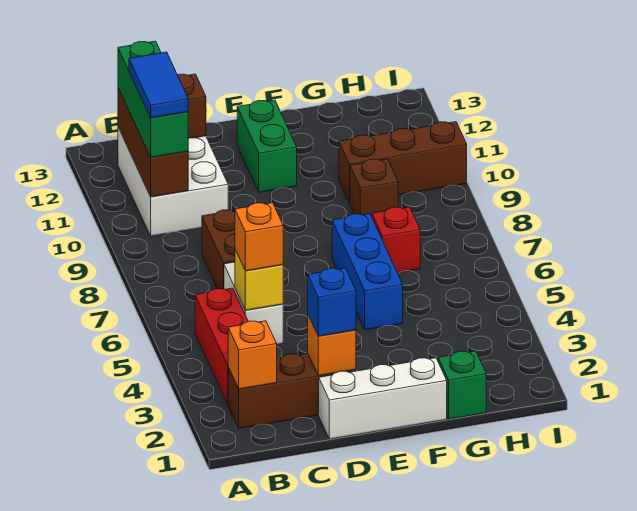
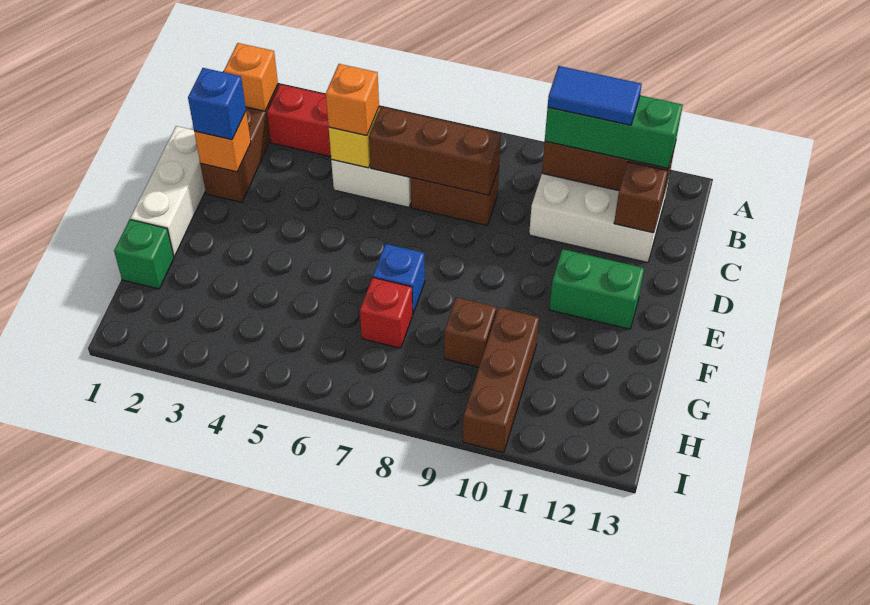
none -> brown 1x3 brick [369,107,501,195]
blue 1x3 brick [332,214,403,330] -> blue 1x1 brick [373,244,425,313]

